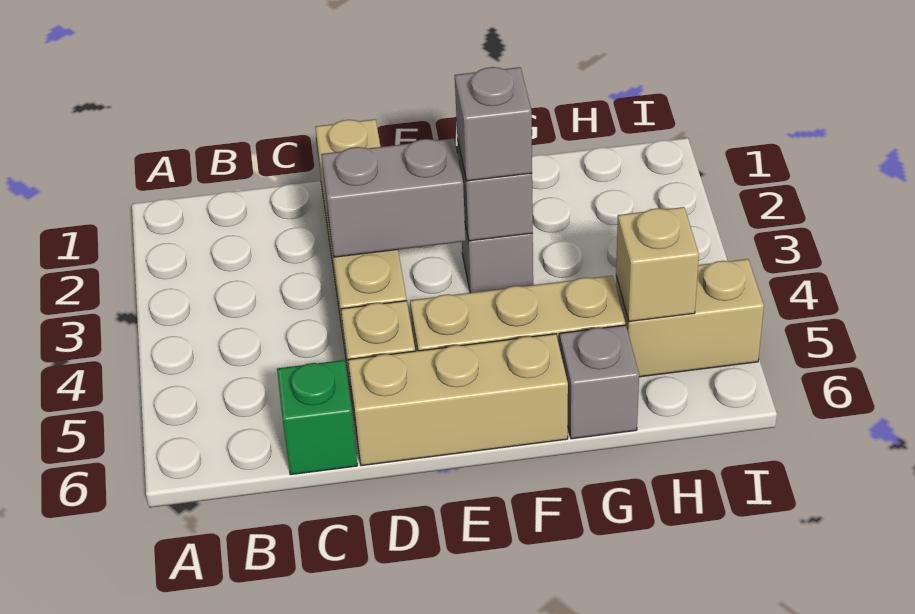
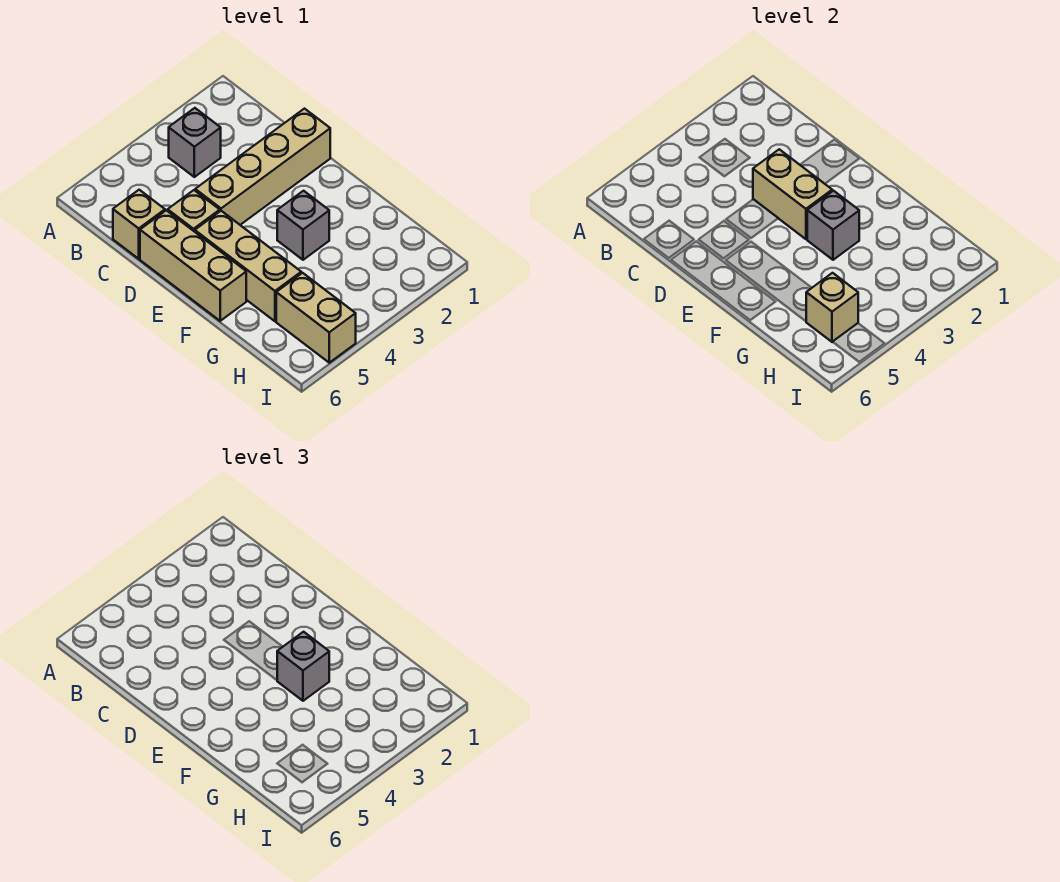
green 1x1 brick [277,360,357,475] -> tan 1x1 brick [113,190,165,259]
grey 1x2 brick [321,138,466,257] -> tan 1x2 brick [753,149,832,239]
grey 1x1 brick [560,325,639,439] -> grey 1x1 brick moved to [169,108,221,177]

